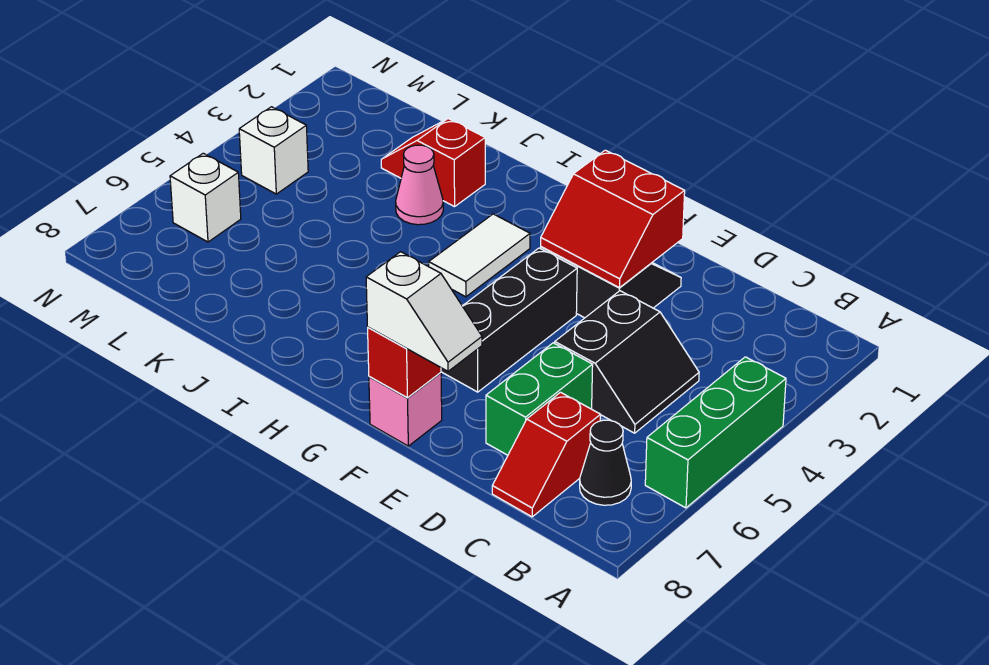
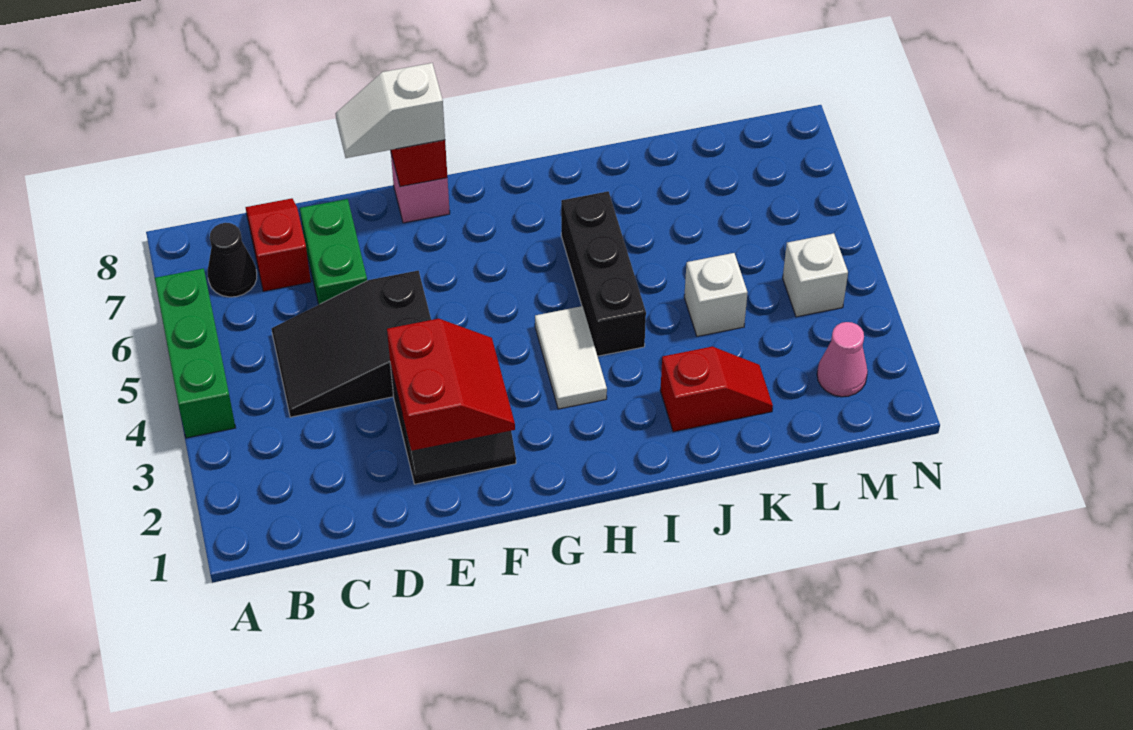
black 2x2 slope [555,291,699,433] -> black 2x3 slope [271,271,431,417]
red 2x2 slope [541,150,685,288] -> red 2x2 slope turned to [387,319,515,451]
black 1x3 brick [441,248,577,392] -> black 1x3 brick moved to [561,191,646,356]
pink 1x1 cone [396,145,443,225] -> pink 1x1 cone moved to [817,322,868,397]
white 1x1 brick [170,153,241,242] -> white 1x1 brick moved to [684,253,748,336]

